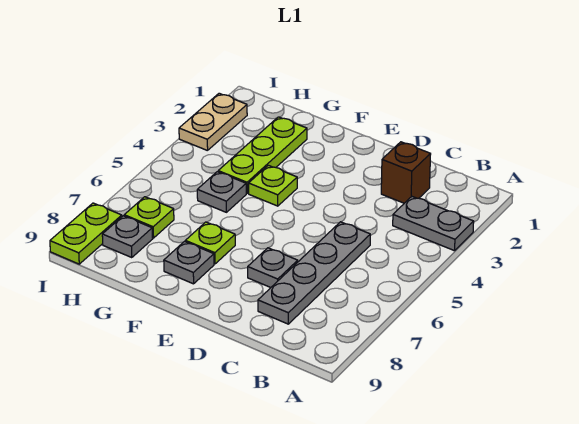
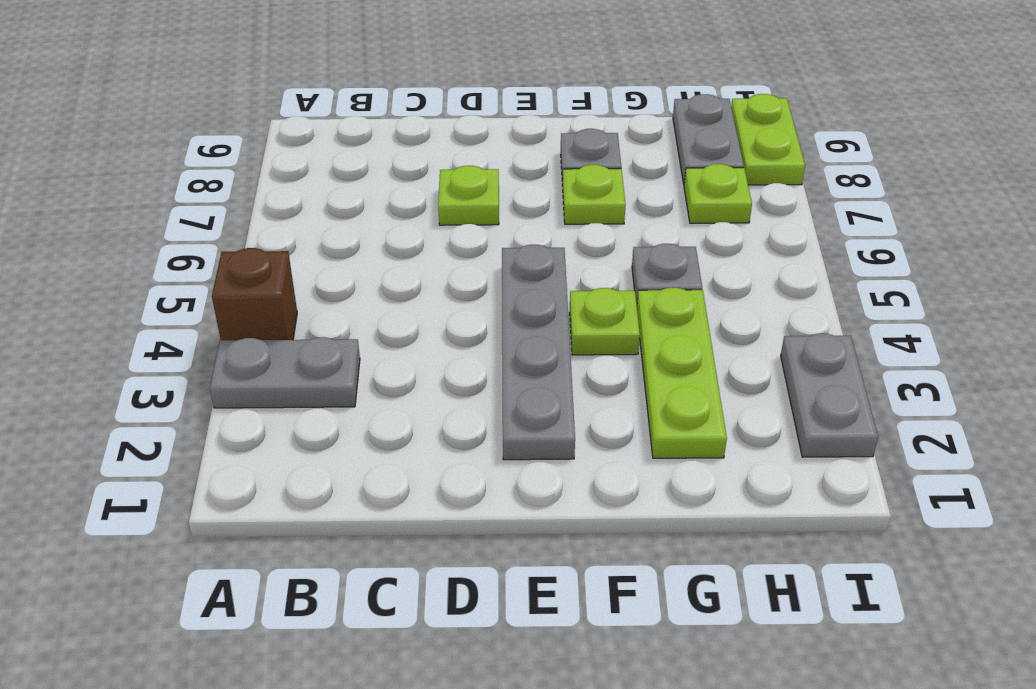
brown 1x1 brick [381,142,431,203] -> brown 1x1 brick moved to [212,248,297,340]
grey 1x4 plate [258,222,370,324] -> grey 1x4 plate moved to [502,245,575,460]
grey 1x1 plate [248,248,298,287] -> lime 1x1 plate [438,166,499,225]
grey 1x1 plate [102,216,153,258] -> grey 1x2 plate [673,94,744,184]
tan 1x2 plate [179,93,247,151] -> grey 1x2 plate [781,334,878,457]

